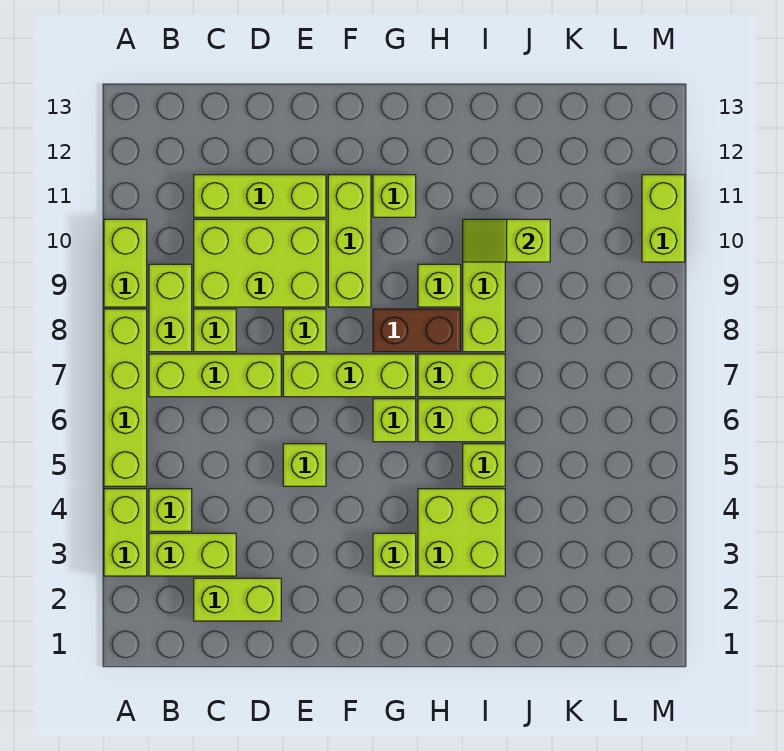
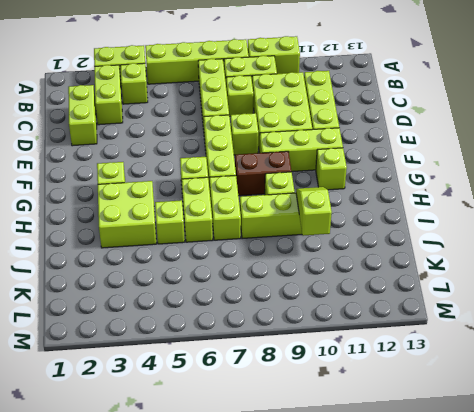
lime 1x1 brick [283,444,326,486] -> none
brown 1x2 brick [373,309,461,352] -> brown 1x2 brick turned to [235,151,291,196]
lime 1x2 brick [642,175,685,262] -> none

